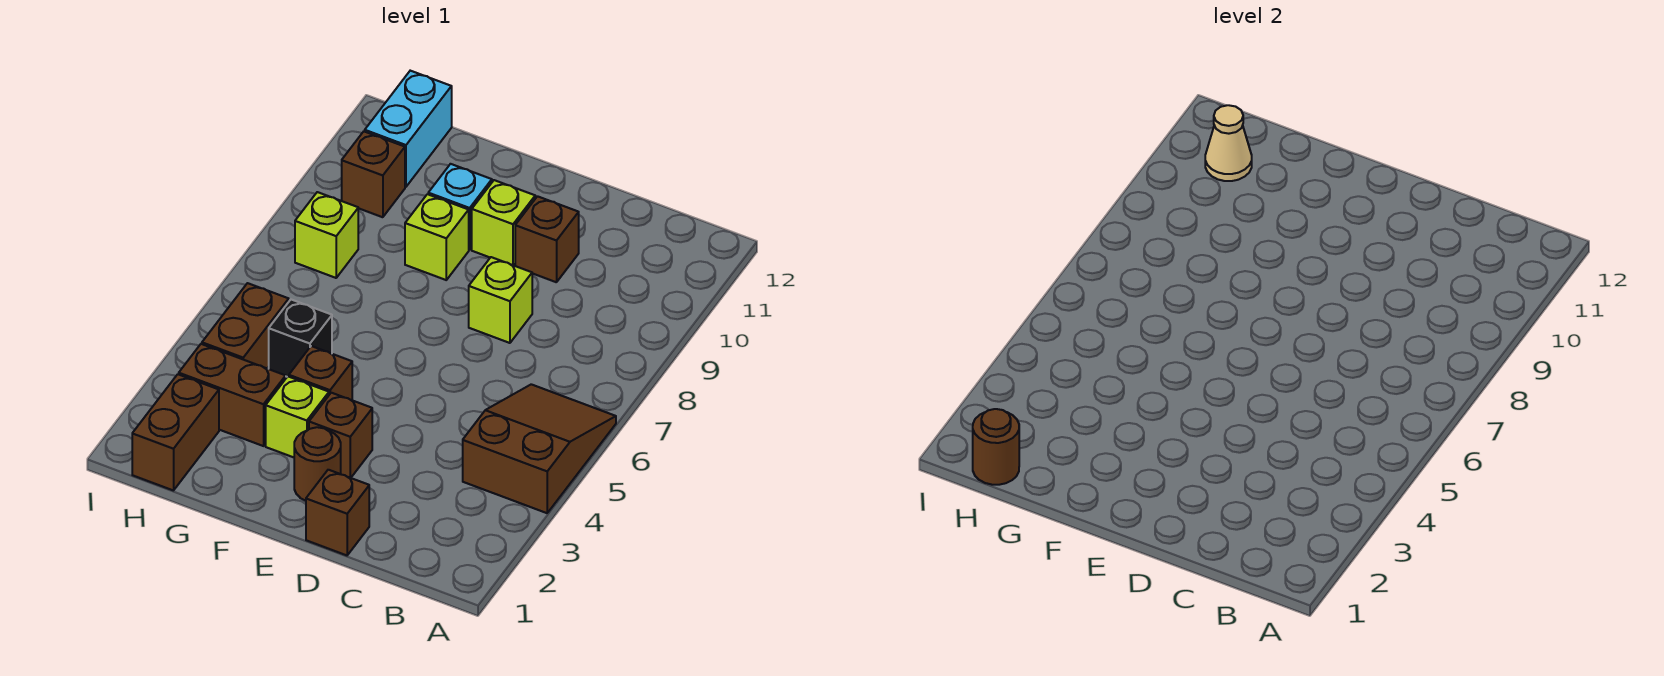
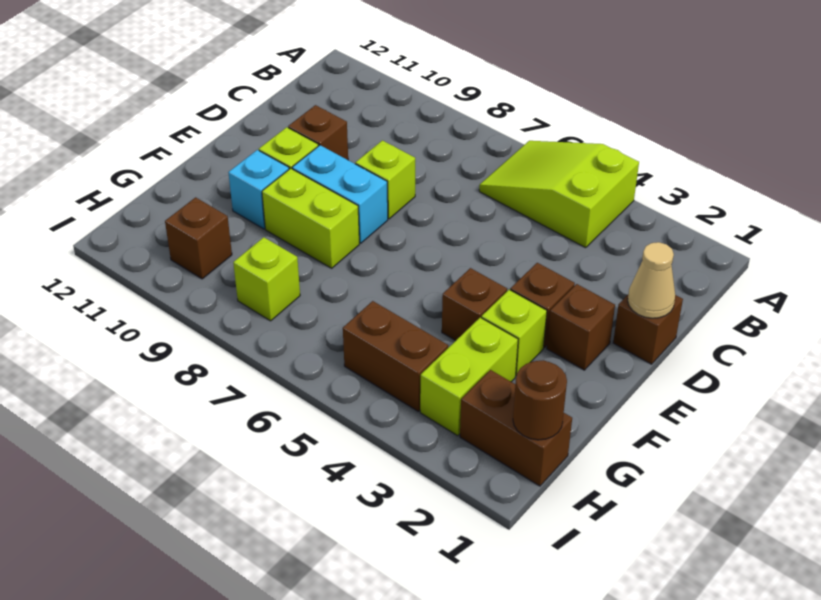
brown 2x3 slope [463,384,616,513] -> lime 2x3 slope [479,141,639,248]
brown 1x1 round brick [294,427,341,501] -> brown 1x1 brick [547,284,615,370]
lime 1x1 brick [405,194,469,280] -> lime 1x2 brick [262,168,359,268]
brown 1x2 brick [179,344,286,446] -> lime 1x2 brick [420,318,518,436]
black 1x1 brick [269,300,332,377] -> none
cyan 1x2 brick [365,71,452,187] -> cyan 1x2 brick moved to [292,145,388,243]
tan 1x1 cone [1205,105,1252,181] -> tan 1x1 cone moved to [628,242,675,318]

